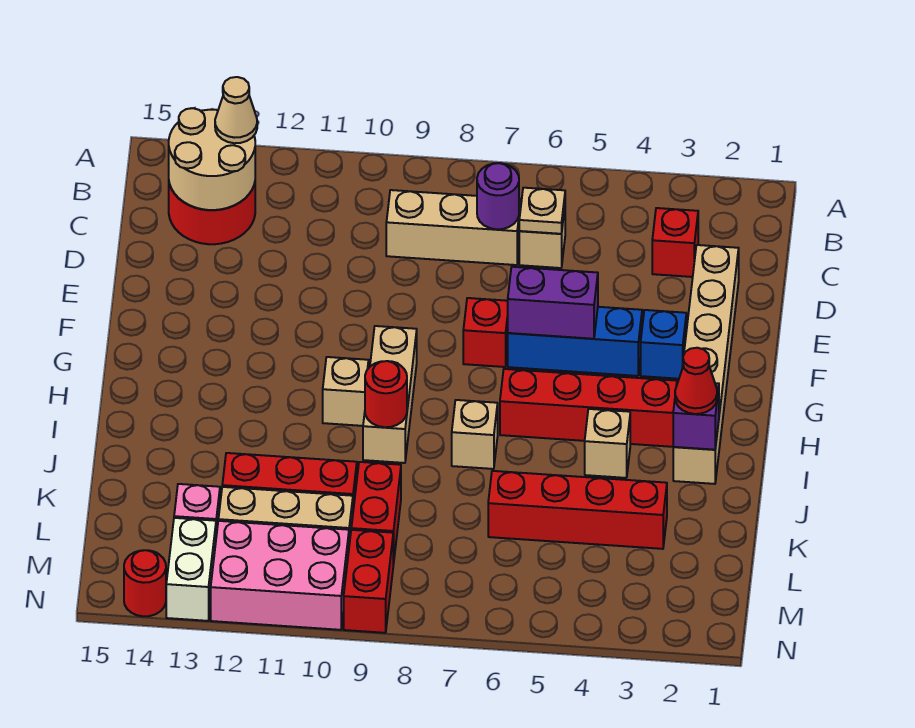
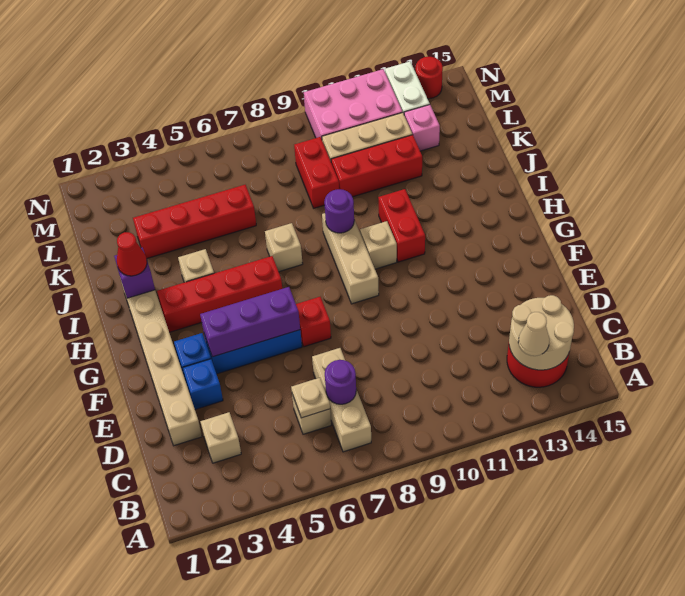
red 1x1 brick [652,208,698,277] -> tan 1x1 brick [200,412,241,463]
tan 1x3 brick [386,190,521,265] -> tan 1x3 brick turned to [312,348,371,452]
none -> blue 1x1 brick [183,359,223,409]
purple 1x2 brick [508,267,598,339] -> purple 1x3 brick [200,287,300,357]
red 1x1 round brick [365,361,407,427] -> purple 1x1 round brick [324,189,354,233]
red 1x2 brick [344,530,393,633] -> red 1x2 brick moved to [378,189,425,262]

